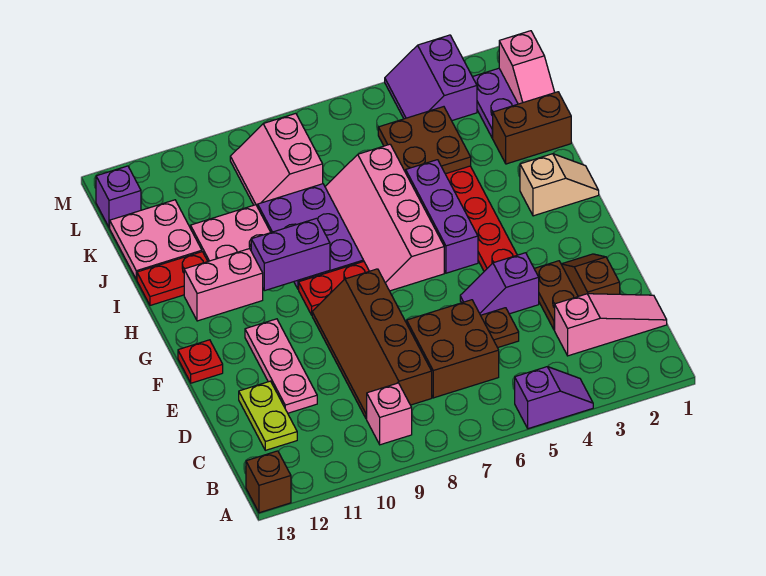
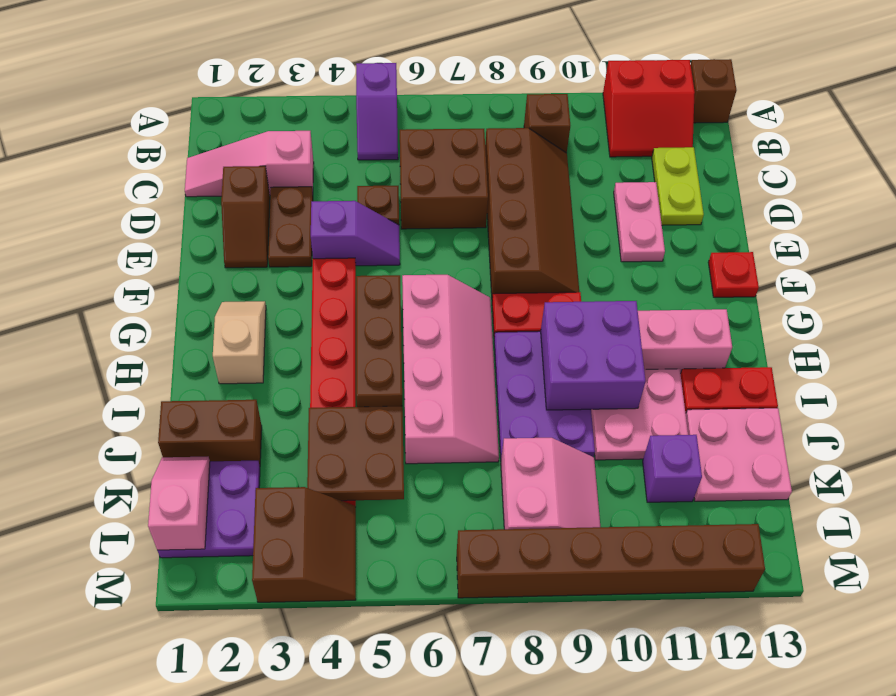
purple 1x2 slope [515,367,593,429] -> purple 1x2 slope turned to [356,63,398,160]
none -> red 2x2 slope [603,60,695,157]
pink 1x1 brick [367,383,412,445] -> brown 1x1 brick [524,94,570,153]
pink 1x3 plate [245,319,317,413] -> pink 1x2 plate [614,182,665,262]
purple 1x3 brick [406,160,478,273] -> brown 1x3 brick [356,275,402,407]
tan 1x2 slope [520,154,599,216] -> tan 1x2 slope turned to [213,301,266,384]
purple 1x2 brick [251,218,330,291] -> purple 2x2 brick [541,301,645,410]
purple 2x2 slope [385,35,477,121] -> brown 2x2 slope [252,487,356,602]
purple 1x1 brick [96,166,141,228] -> purple 1x1 brick moved to [643,435,702,502]
none -> brown 1x6 brick [457,524,765,598]

